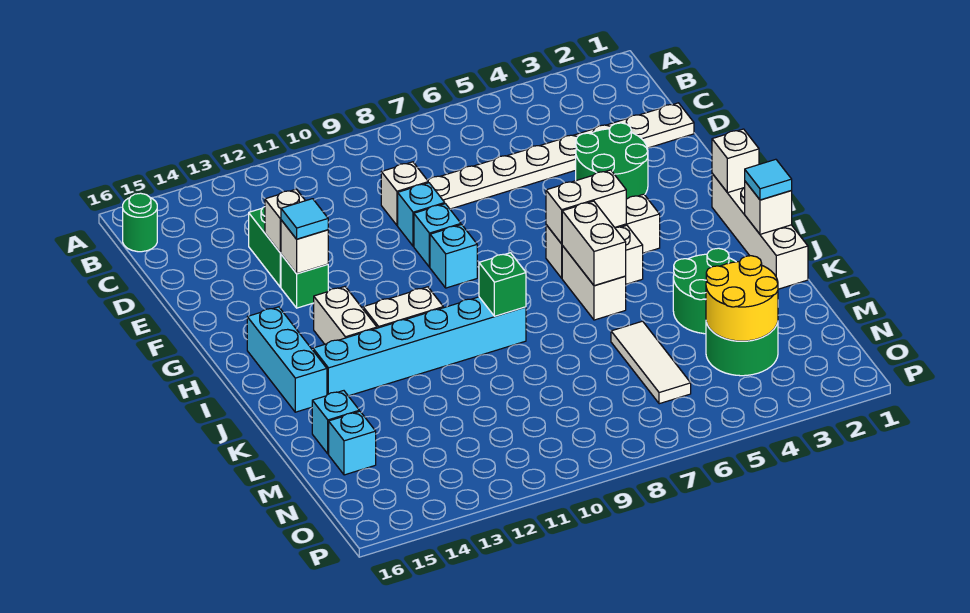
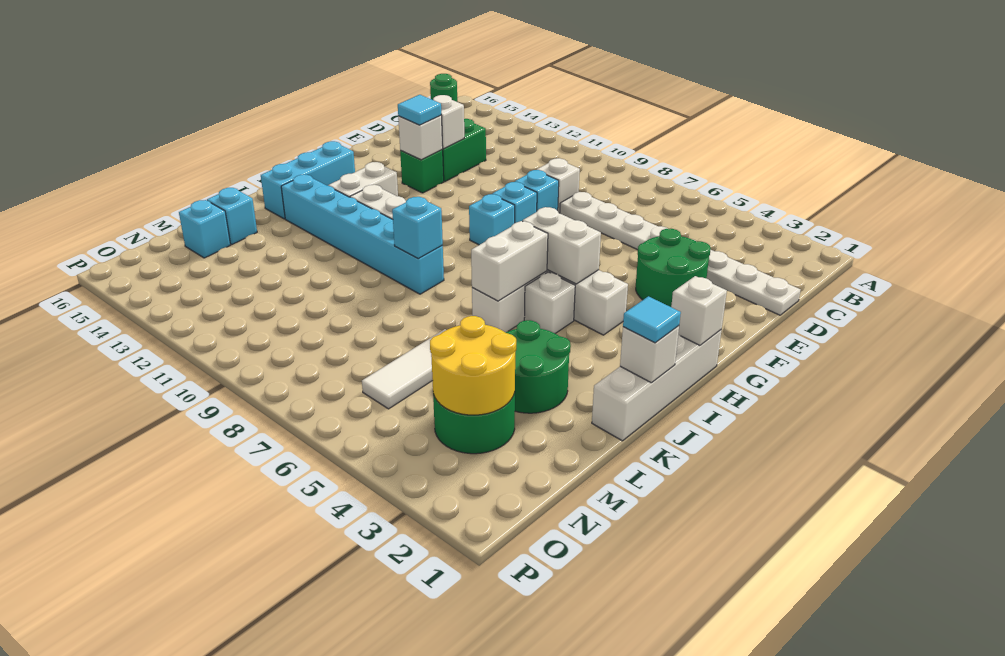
green 1x1 brick [479,253,526,316] -> cyan 1x1 brick [392,197,443,259]

